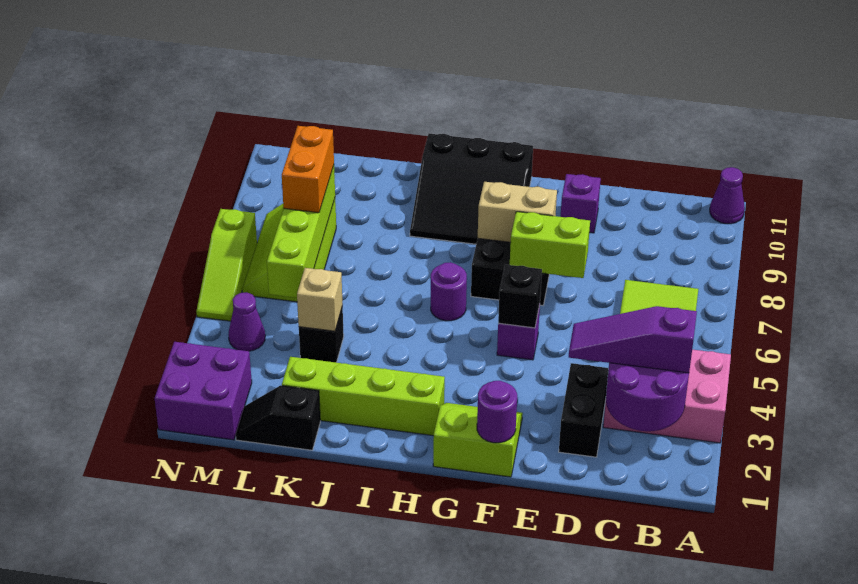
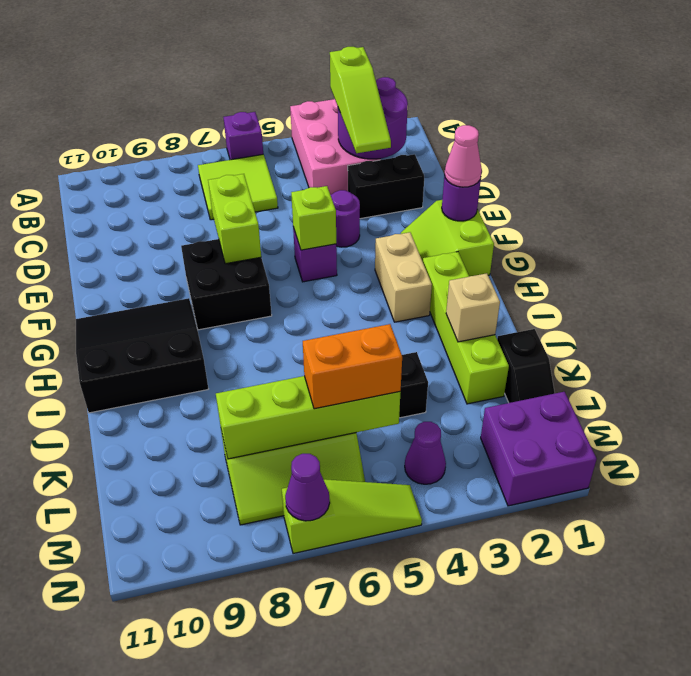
purple 1x1 cone [710,167,745,224] -> purple 1x1 cone moved to [285,454,330,521]
purple 1x3 slope [569,306,697,373] -> lime 1x3 slope [330,47,391,153]
purple 1x1 brick [561,174,601,233] -> purple 1x1 brick moved to [223,112,263,160]
none -> pink 1x1 cone [444,125,482,187]
black 1x1 brick [498,265,542,328] -> lime 1x1 brick [291,186,336,250]
tan 1x2 brick [478,182,557,242] -> tan 1x2 brick moved to [375,232,432,322]
black 3x3 slope [410,133,533,244] -> black 3x3 slope turned to [76,298,208,413]
purple 1x1 round brick [431,262,467,321] -> purple 1x1 round brick moved to [331,190,360,247]
tan 1x1 brick [297,268,343,331] -> tan 1x1 brick moved to [446,273,500,342]
orange 1x2 brick [282,126,334,213] -> orange 1x2 brick moved to [303,324,402,409]

